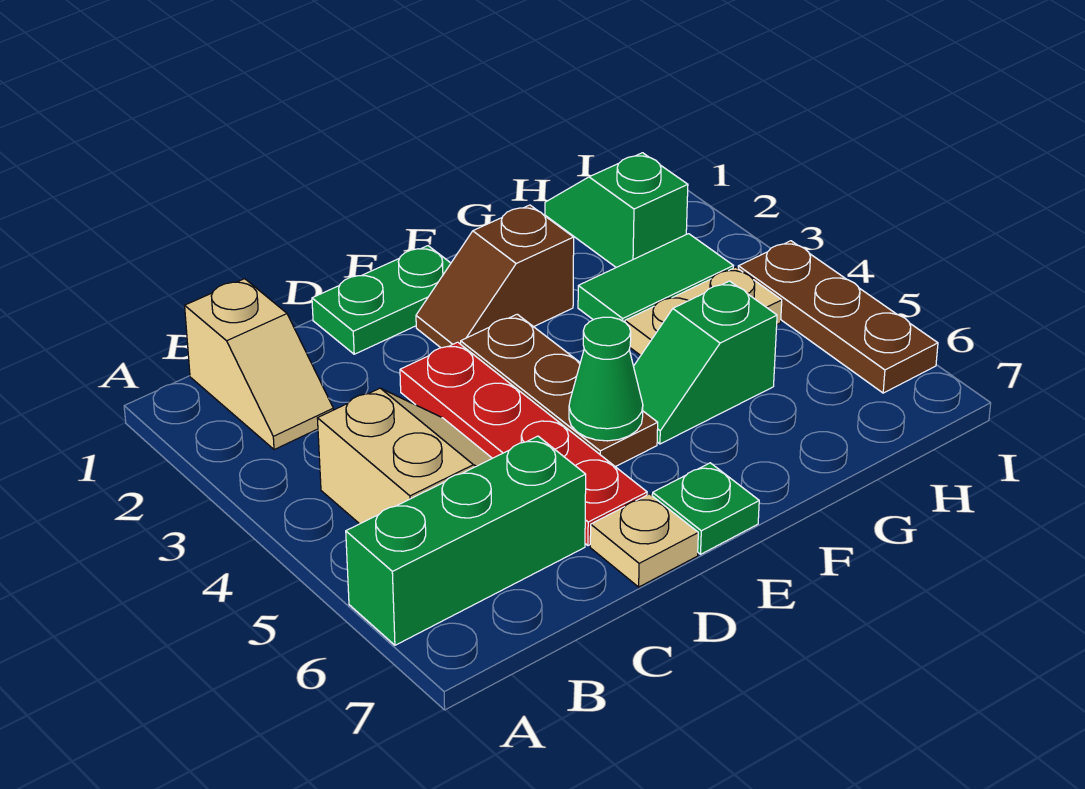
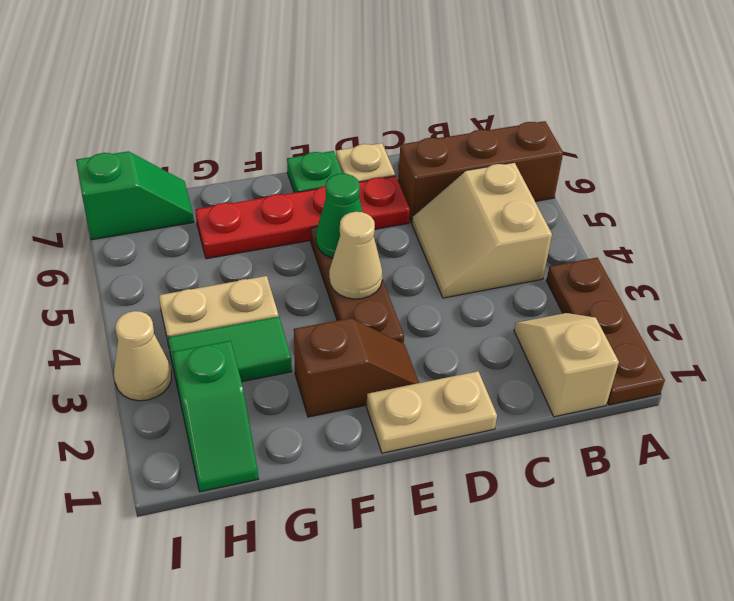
green 1x3 brick [346,436,586,645] -> brown 1x3 brick [398,121,563,223]
green 1x2 plate [312,246,451,354] -> tan 1x2 plate [366,371,497,453]
red 1x4 plate [400,342,647,546] -> red 1x4 plate turned to [195,176,410,259]
none -> tan 1x1 cone [329,212,382,299]
green 1x2 slope [634,281,777,444] -> green 1x2 slope moved to [76,151,194,240]
none -> tan 1x1 cone [114,311,171,401]
brown 1x3 plate [738,241,938,393] -> brown 1x3 plate moved to [546,257,665,405]

